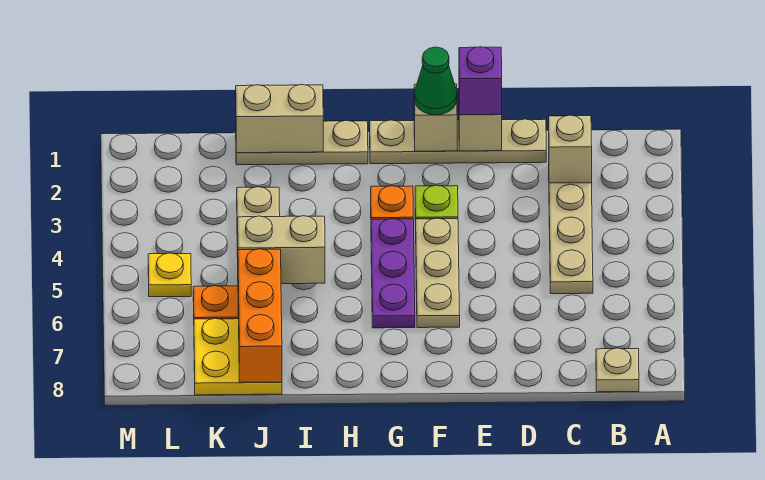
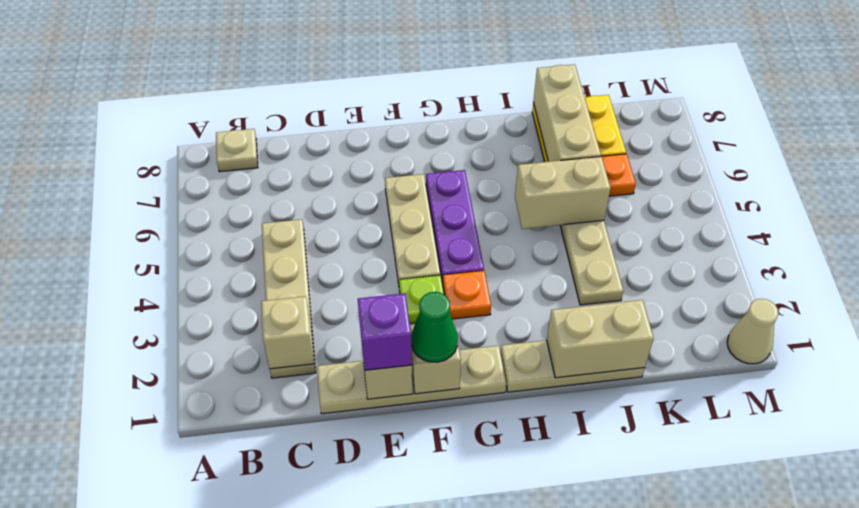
orange 1x3 brick [238,249,282,382] -> tan 1x3 brick [533,64,601,162]
yellow 1x1 plate [148,253,191,297] -> none
none -> tan 1x1 cone [727,299,778,364]

